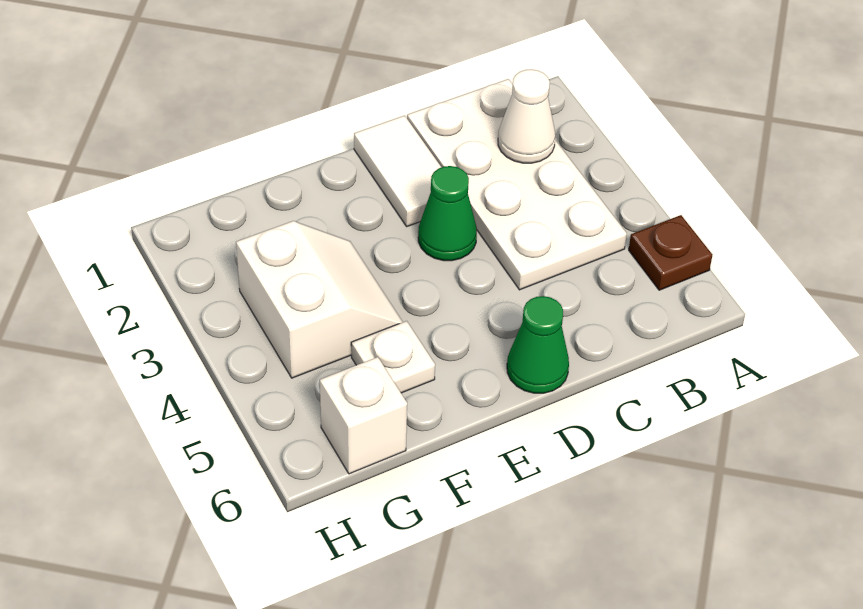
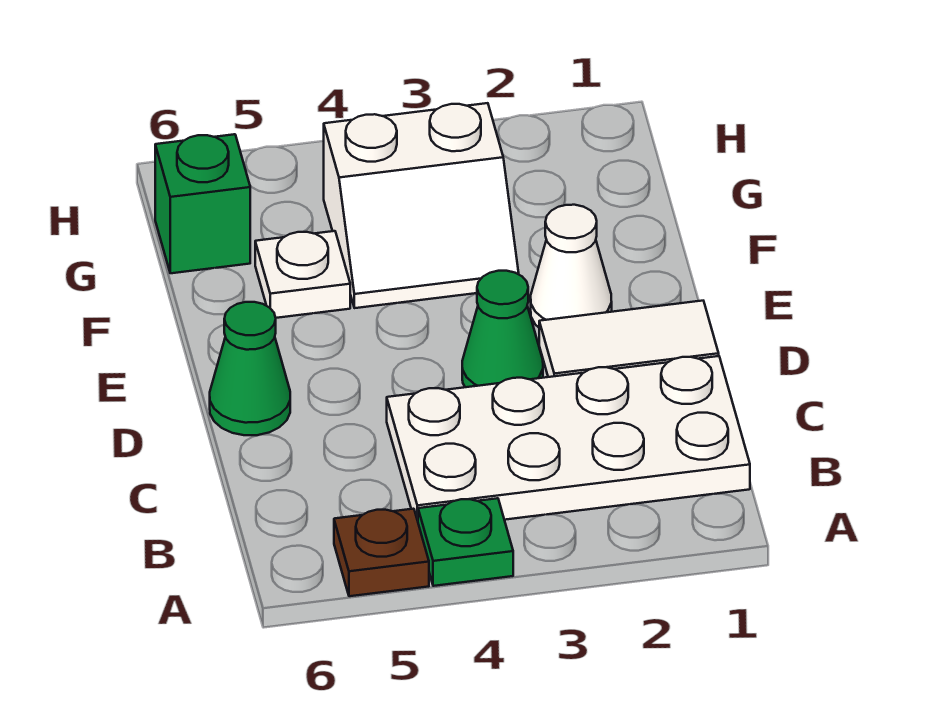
none -> green 1x1 plate [418,498,513,586]
white 1x1 cone [498,69,555,163] -> white 1x1 cone moved to [531,205,612,327]
white 1x1 brick [320,357,407,474] -> green 1x1 brick [155,134,250,273]

